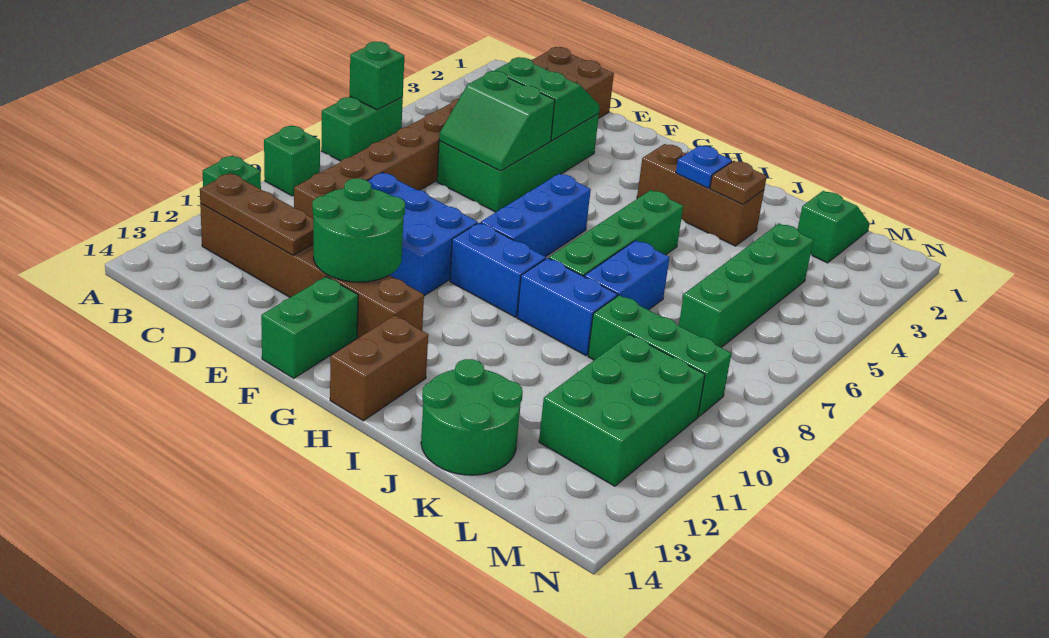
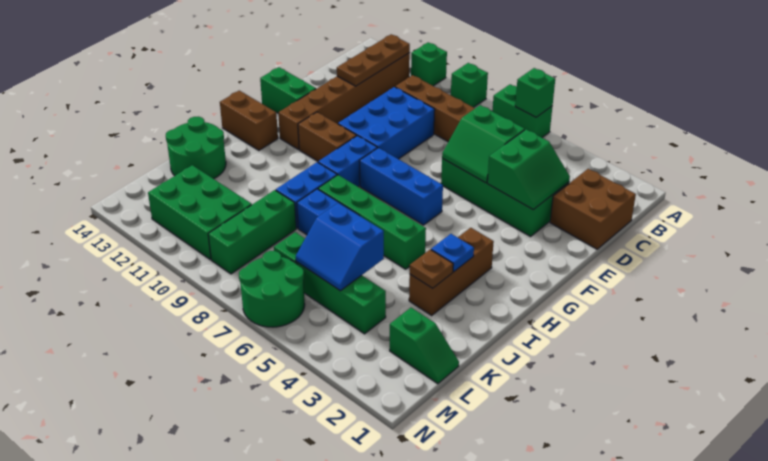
green 2x2 slope [439,71,555,171] -> green 2x2 slope turned to [442,105,525,183]
green 2x2 round brick [312,178,405,282] -> green 2x2 round brick moved to [239,251,305,327]
none -> brown 1x2 brick [298,112,357,161]
none -> blue 2x2 slope [296,203,384,291]

